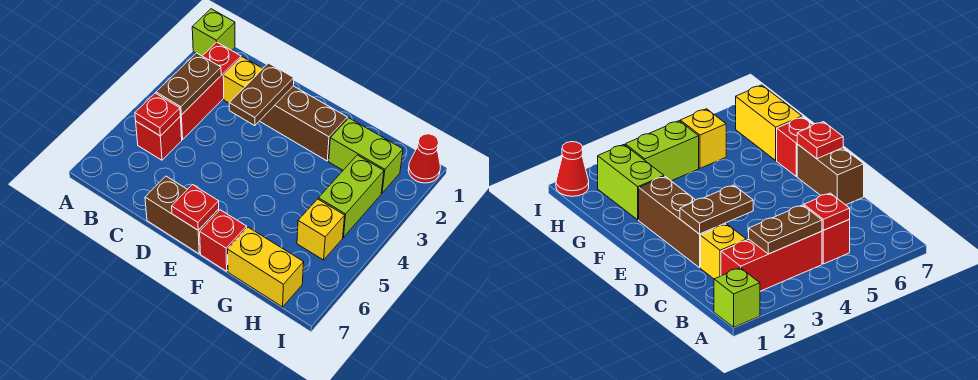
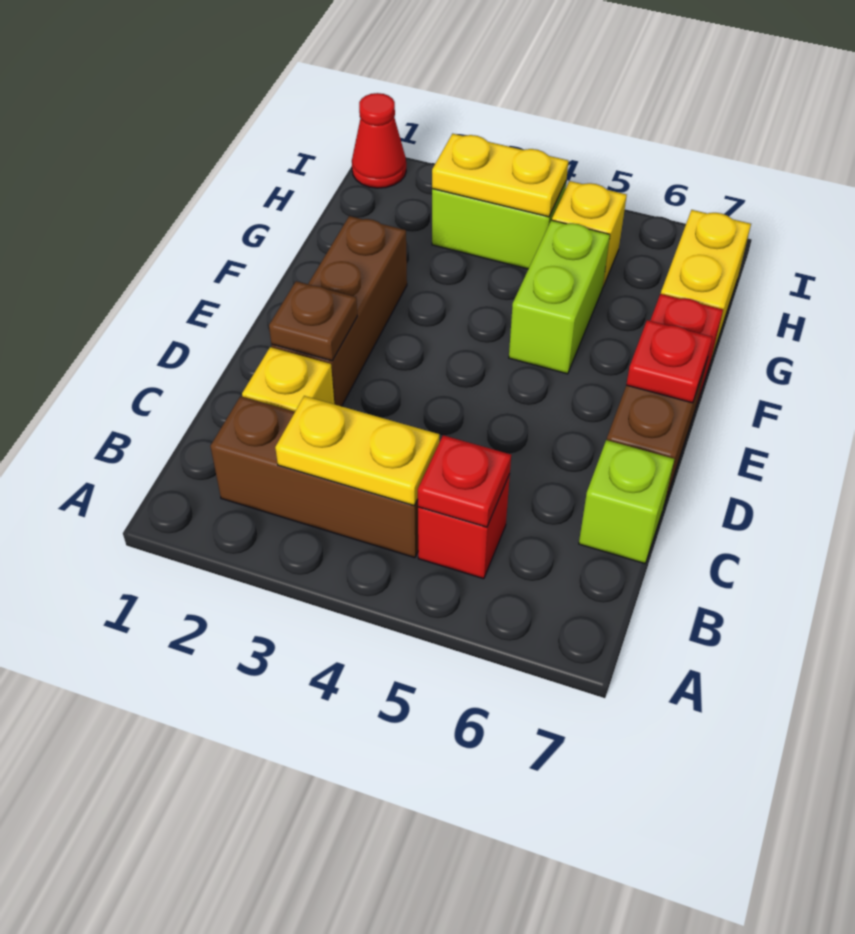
lime 1x1 brick [192,9,235,56] -> lime 1x1 brick moved to [579,440,675,564]
red 1x3 brick [180,42,241,140] -> brown 1x3 brick [210,396,418,558]
brown 1x2 plate [156,53,221,115] -> yellow 1x2 plate [275,396,439,506]
brown 1x2 plate [229,63,294,126] -> brown 1x1 plate [269,281,357,361]
lime 1x2 brick [329,118,403,193] -> lime 1x2 brick moved to [509,220,610,374]
none -> yellow 1x2 plate [432,134,568,217]

